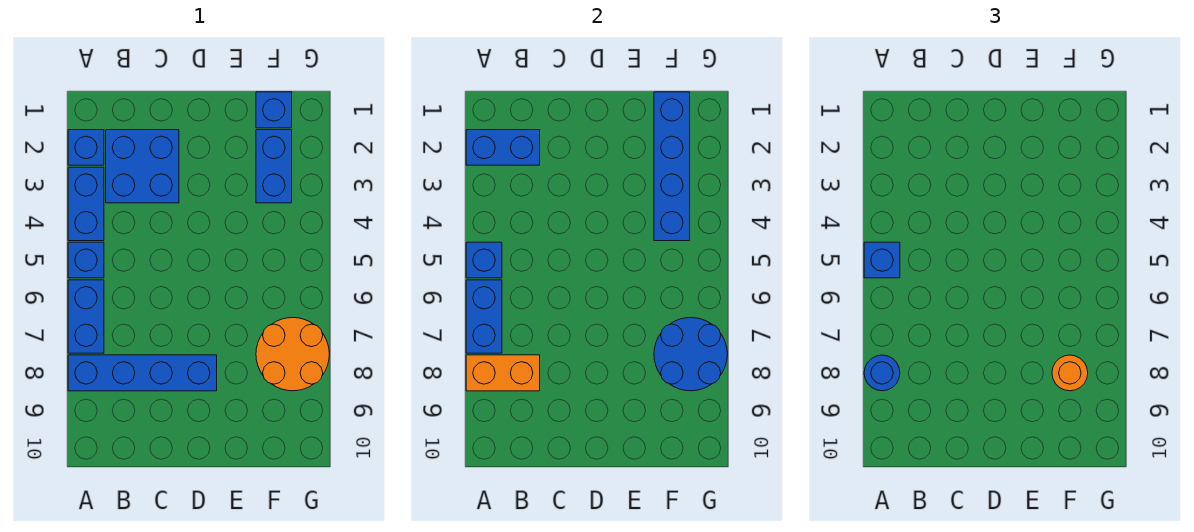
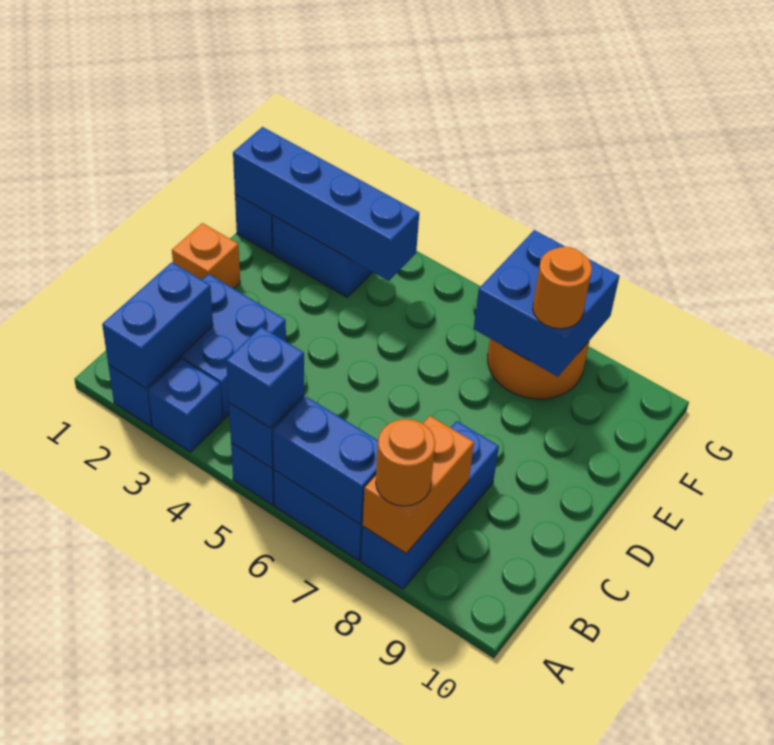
blue 1x2 brick [68,167,104,241] -> blue 1x1 brick [148,359,222,452]
blue 1x4 brick [68,355,217,391] -> blue 1x3 brick [361,421,499,589]
blue 1x1 round brick [864,355,900,391] -> orange 1x1 round brick [376,419,435,506]
none -> orange 1x1 brick [172,223,240,289]
blue 2x2 round brick [654,318,727,391] -> blue 2x2 brick [474,230,619,377]

